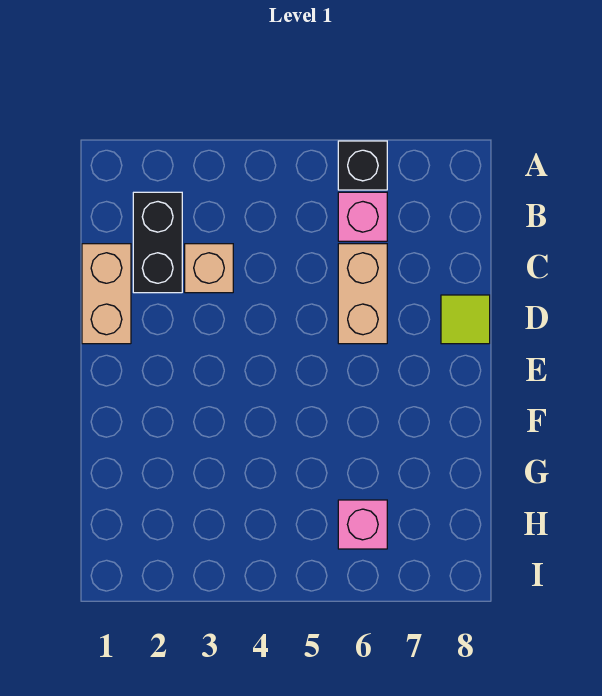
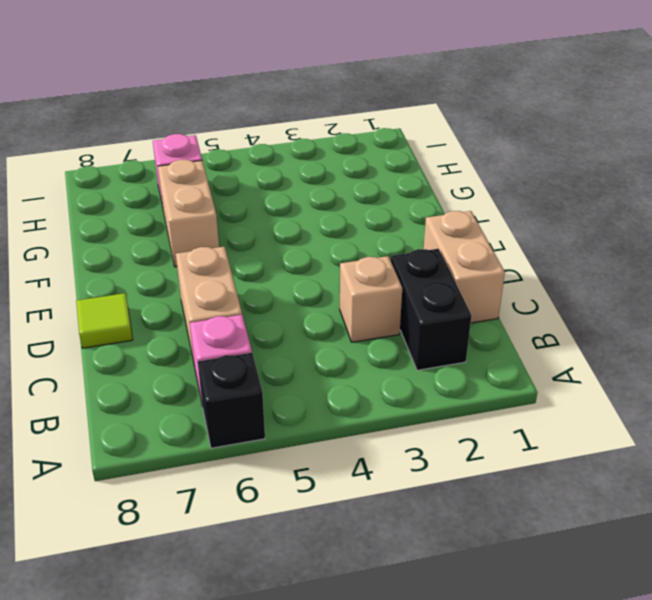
none -> tan 1x2 brick [158,160,219,267]

